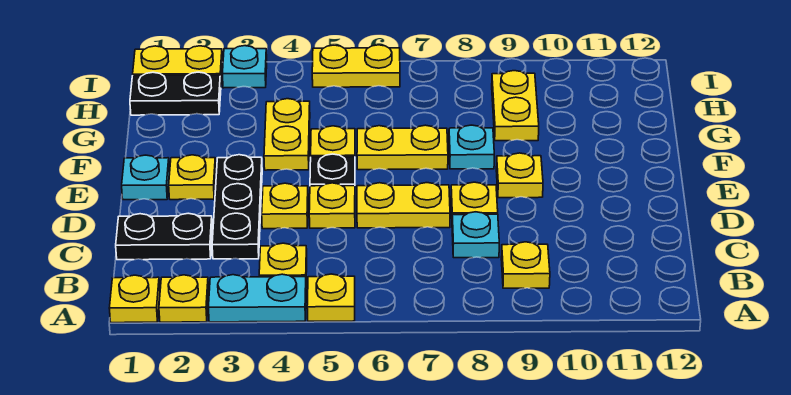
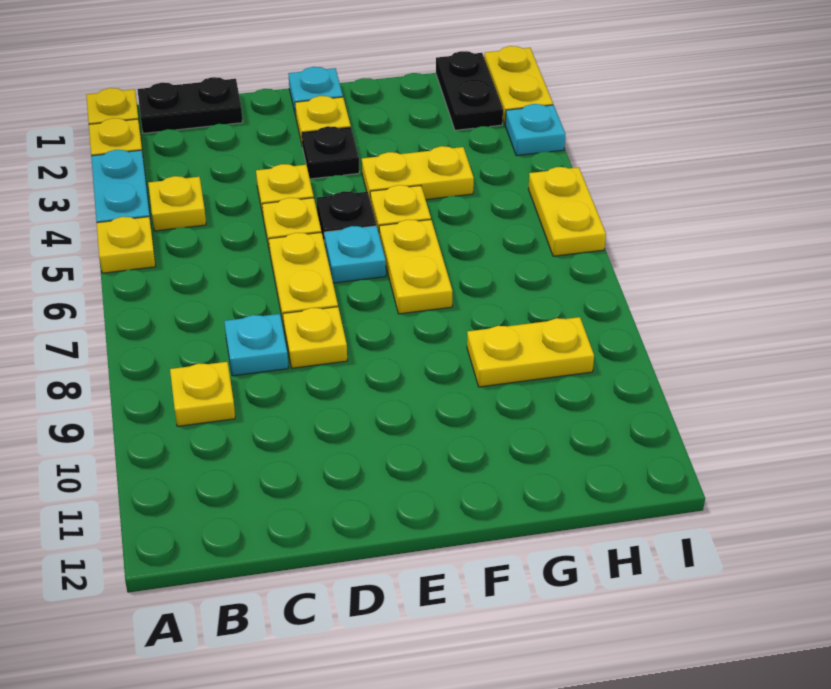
black 1x2 plate [116,213,212,260] -> black 1x2 plate turned to [137,77,243,133]
black 1x3 plate [212,155,262,259] -> black 1x1 plate [302,126,359,179]
yellow 1x1 plate [496,153,543,198] -> none
cyan 1x1 plate [449,125,494,169] -> cyan 1x1 plate moved to [324,226,386,283]

